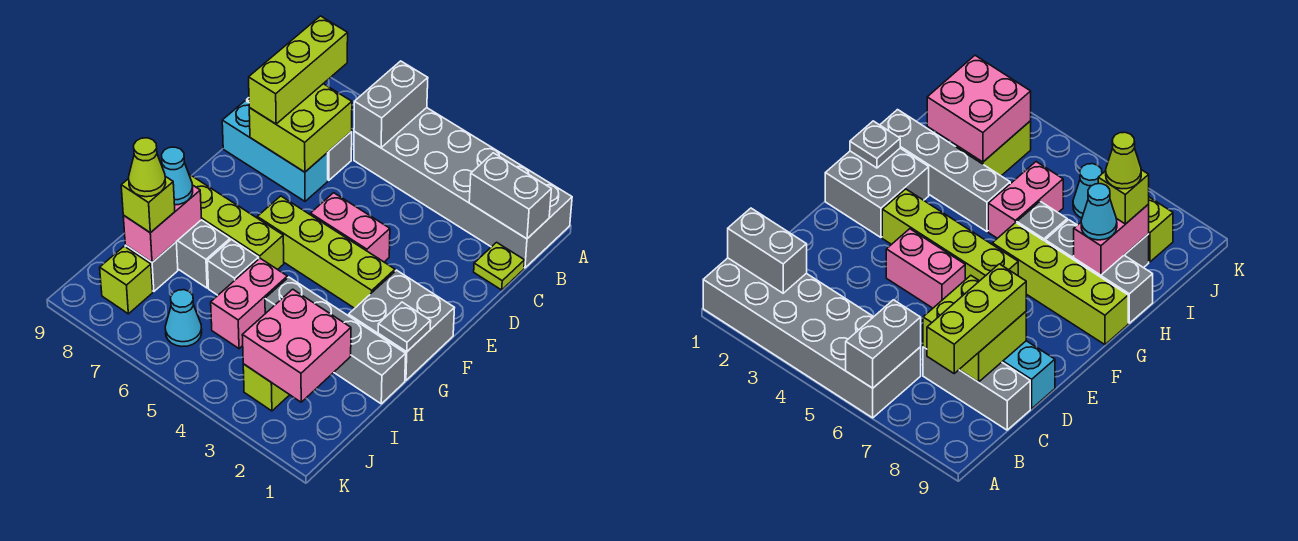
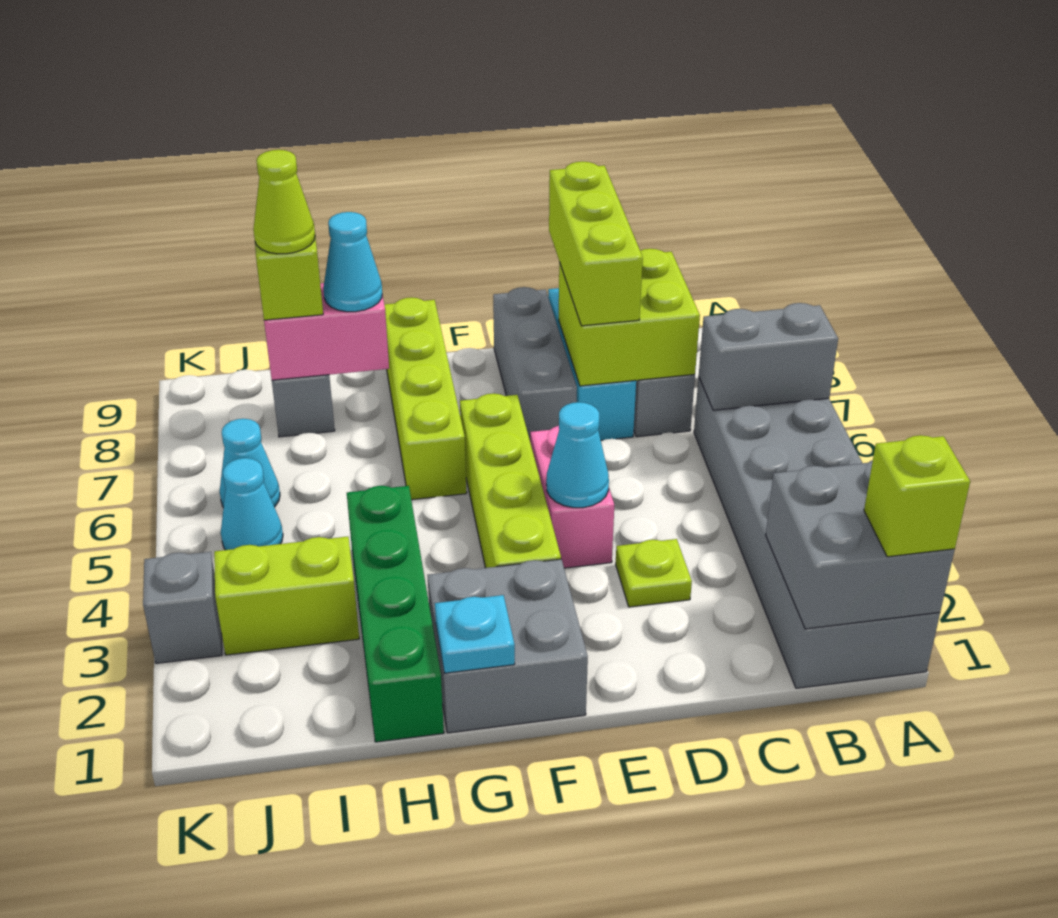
grey 1x2 brick [469,153,551,239] -> grey 2x2 brick [766,460,955,629]
lime 1x3 brick [249,16,348,124] -> lime 1x3 brick turned to [549,161,643,326]
lime 1x1 plate [474,242,525,290] -> lime 1x1 plate moved to [616,539,692,607]
none -> cyan 1x1 cone [546,402,609,508]
grey 1x1 plate [378,302,431,352] -> cyan 1x1 plate [435,595,515,673]
grey 1x4 brick [265,277,406,404] -> green 1x4 brick [347,486,444,742]
pink 1x2 brick [211,258,287,349] -> none
grey 1x1 brick [207,239,259,295] -> grey 1x1 brick moved to [143,552,222,663]
grey 1x3 brick [176,220,230,288] -> grey 1x3 brick moved to [493,287,577,440]
pink 2x2 brick [242,289,351,402] -> none
none -> cyan 1x1 cone [221,458,283,550]
lime 1x1 brick [100,246,153,314] -> lime 1x1 brick moved to [864,435,970,557]

